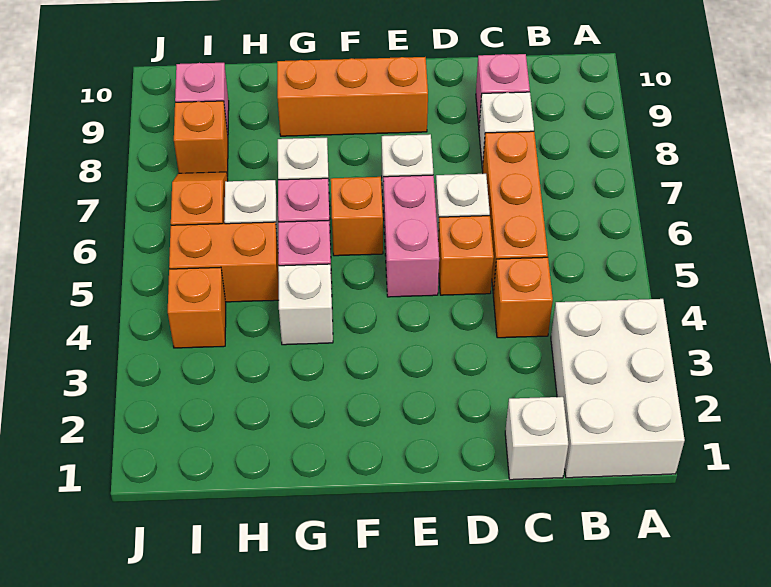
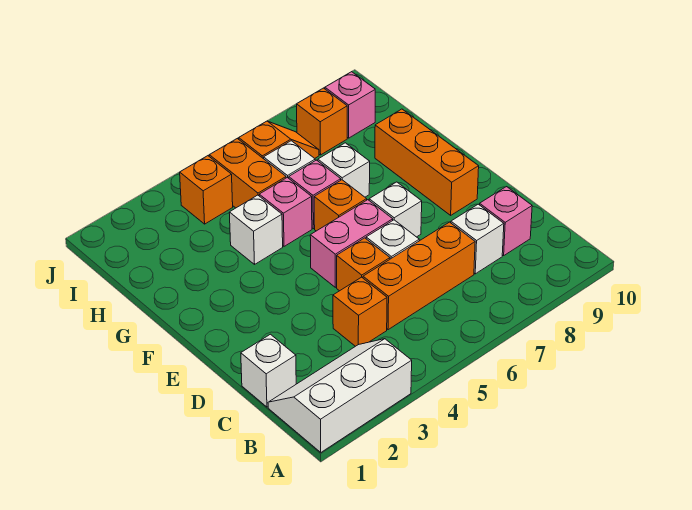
white 2x3 brick [551,299,685,478] -> white 2x3 slope [268,339,412,452]

